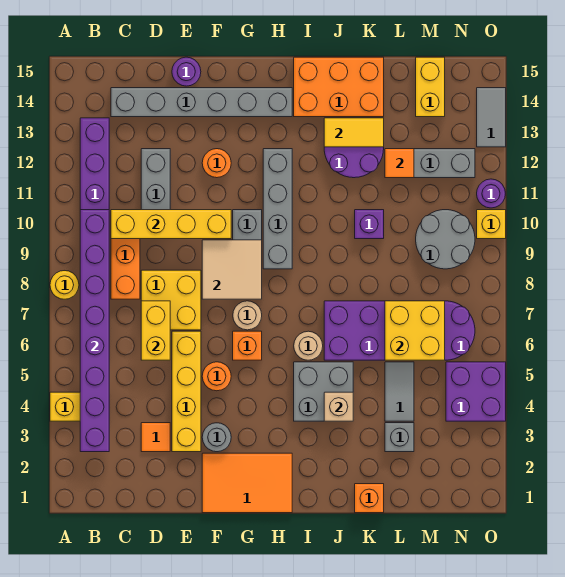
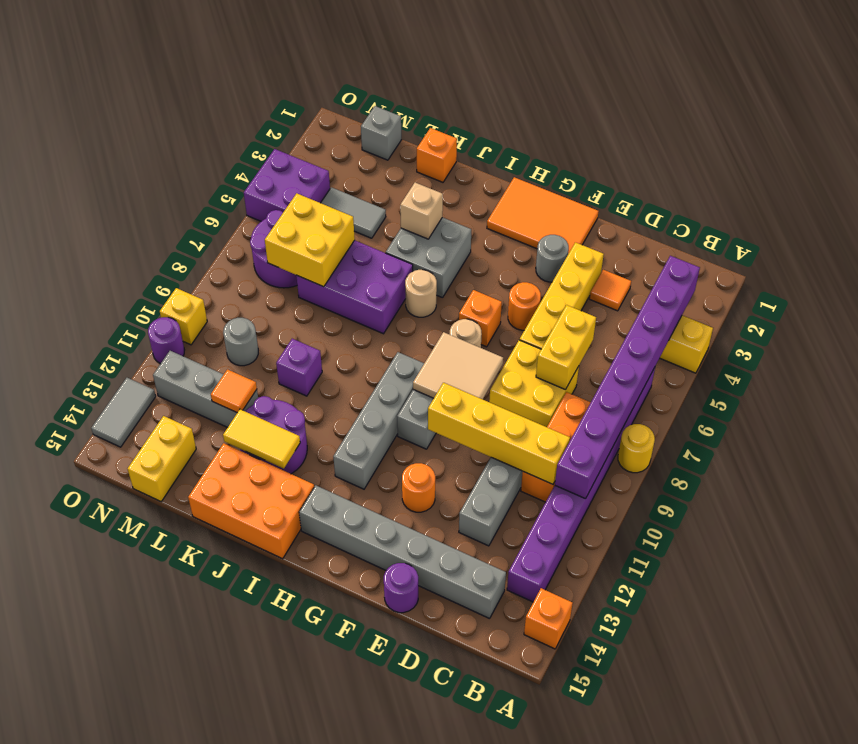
none -> orange 1x1 brick [524,588,572,649]
grey 1x1 brick [385,423,414,452] -> grey 1x1 brick moved to [361,106,402,160]
grey 1x2 tile [385,362,414,421] -> grey 1x2 tile turned to [321,187,386,238]
grey 2x2 round brick [416,210,475,269] -> grey 1x1 round brick [223,318,258,366]

